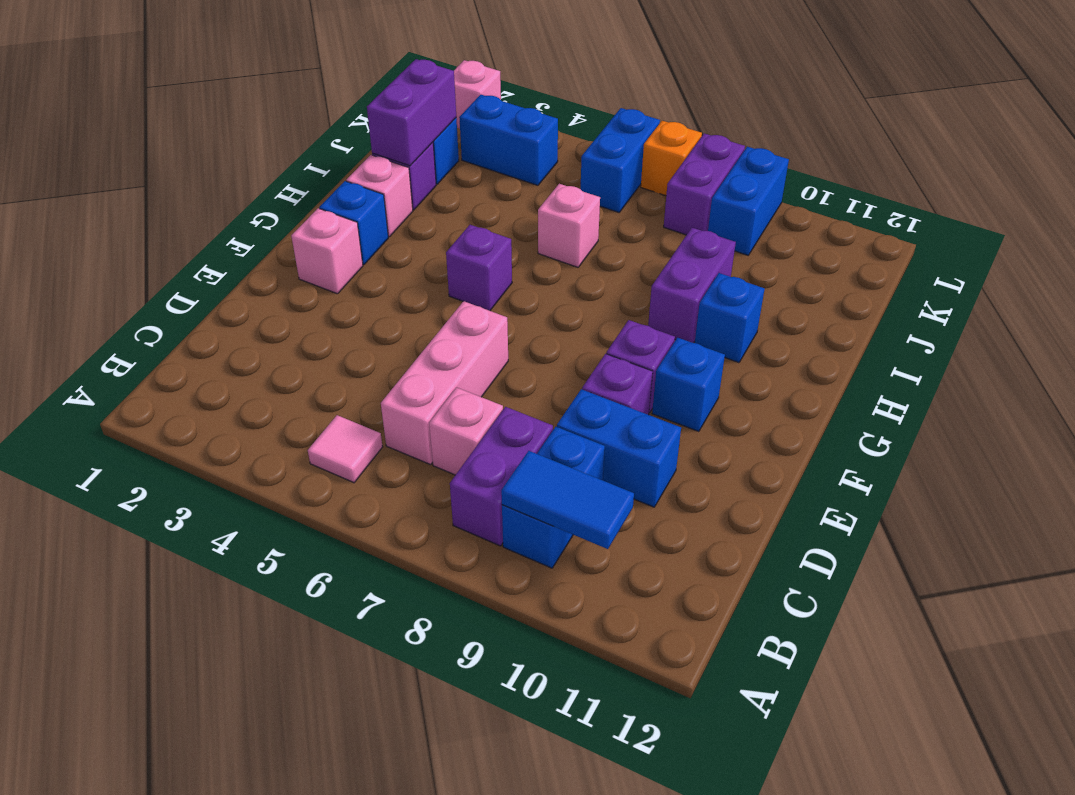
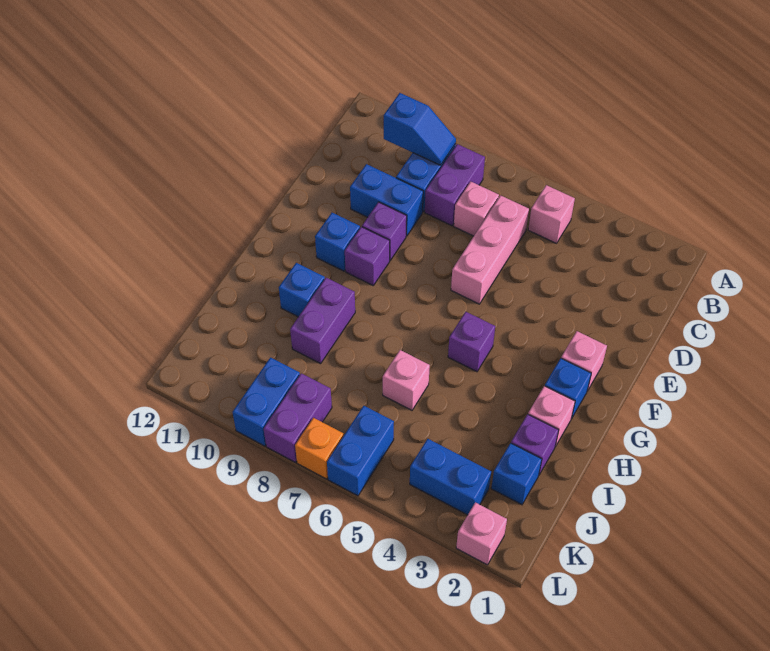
pink 1x1 tile [308,415,383,483] -> pink 1x1 brick [528,185,575,243]
blue 1x2 tile [501,451,634,549] -> blue 1x2 slope [384,93,456,165]
purple 1x2 brick [367,59,456,166] -> none

